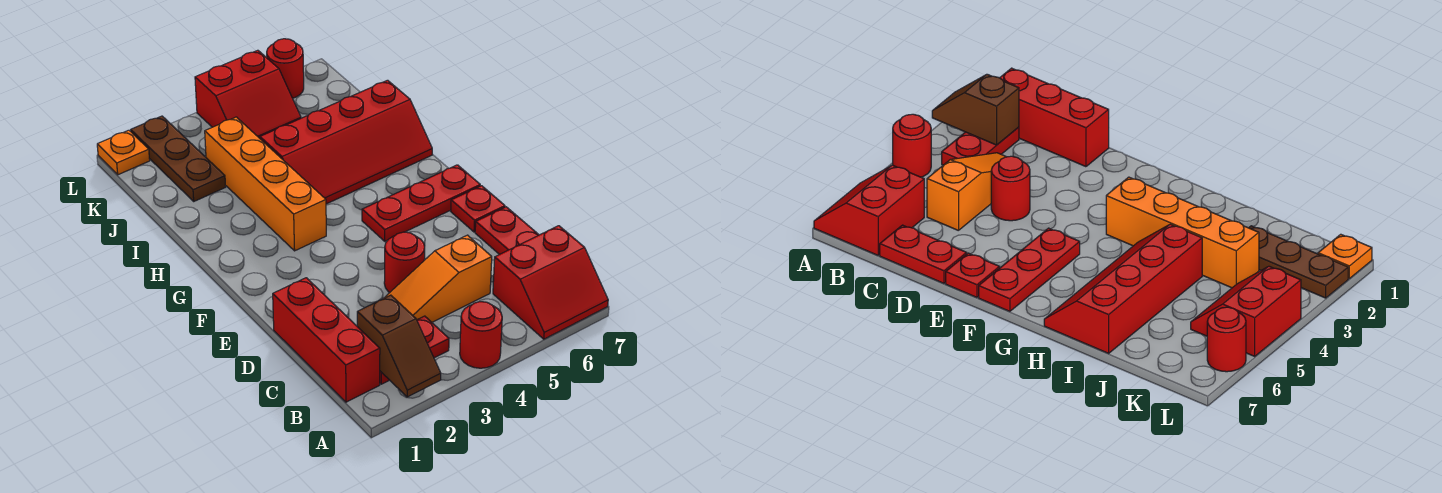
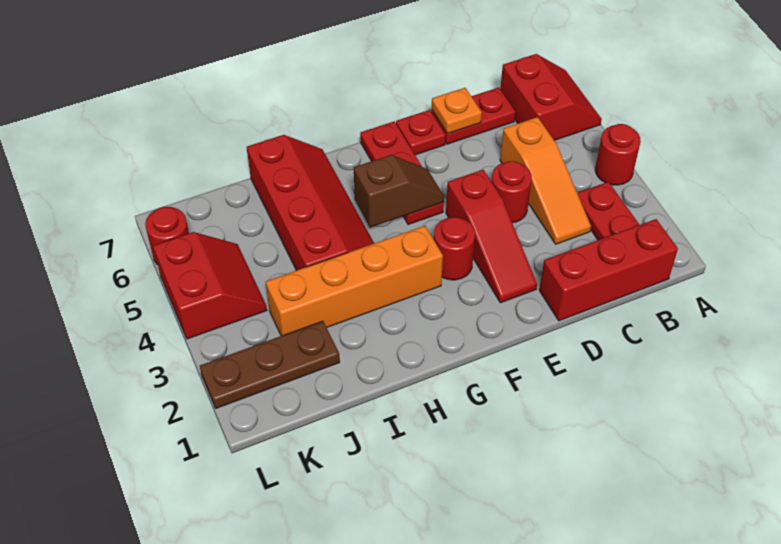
brown 1x2 slope [357,295,441,397] -> brown 1x2 slope moved to [354,155,444,227]
none -> red 1x3 slope [446,170,537,303]
none -> red 1x1 round brick [434,217,475,280]
orange 1x1 plate [97,130,150,175] -> orange 1x1 plate moved to [432,88,482,134]

